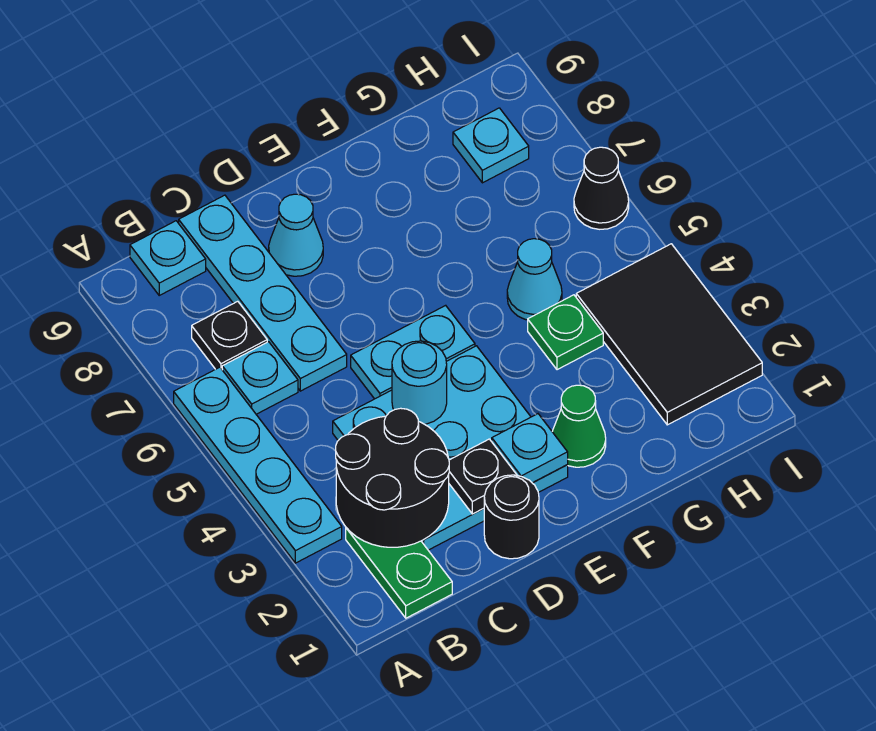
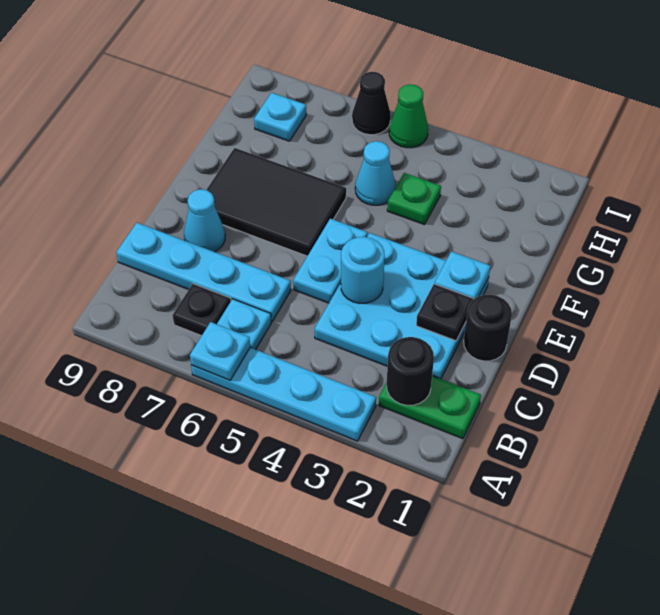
black 2x2 round brick [336,408,449,547] -> black 1x1 round brick [387,337,434,405]
cyan 1x1 plate [130,221,206,295] -> cyan 1x1 plate moved to [190,322,250,380]
green 1x1 cone [552,385,606,467] -> green 1x1 cone moved to [389,84,428,148]
black 2x3 tile [576,244,762,425] -> black 2x3 tile moved to [207,148,346,256]

